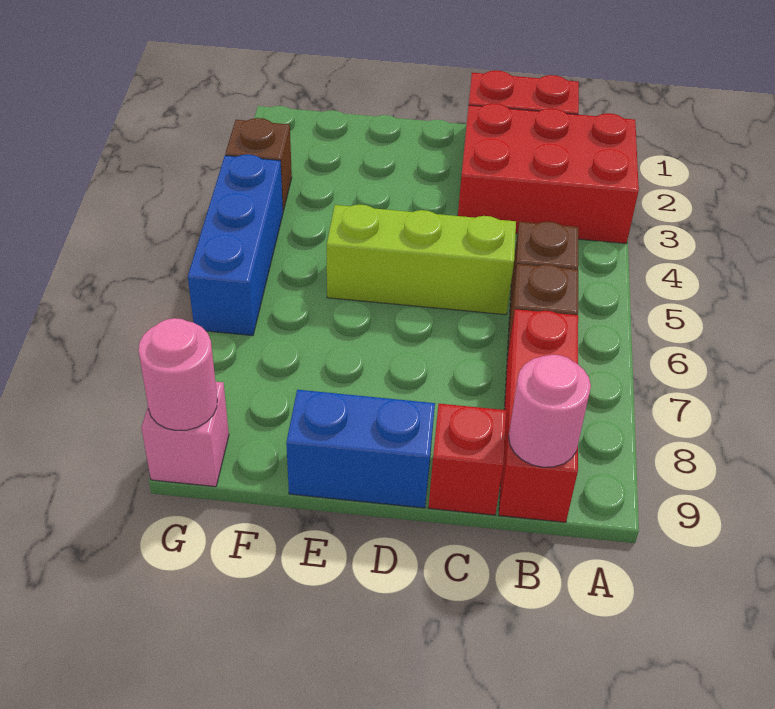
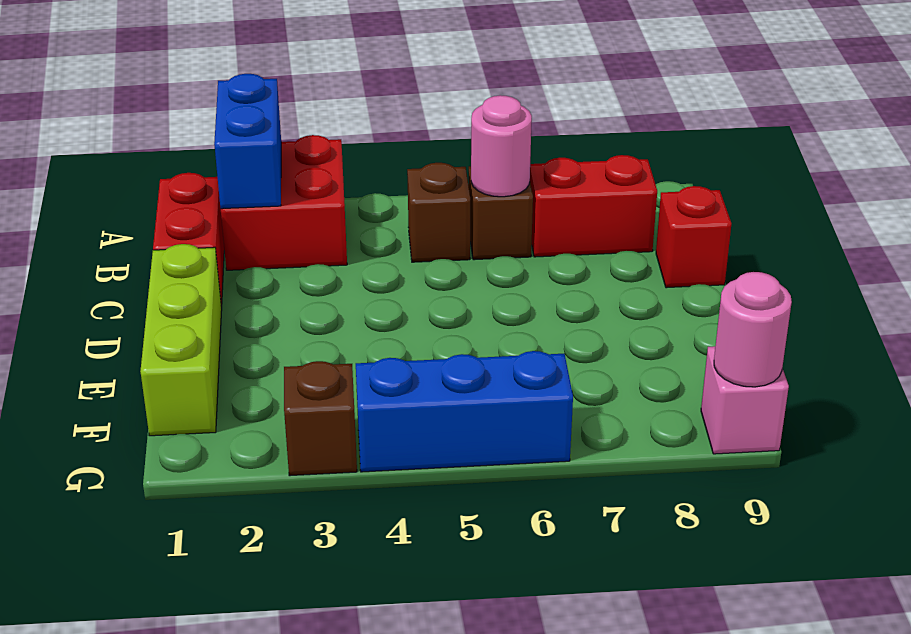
red 2x3 brick [458,103,639,243] -> red 2x2 brick [221,135,347,270]
red 1x3 brick [499,309,578,522] -> red 1x2 brick [530,155,657,257]
pink 1x1 round brick [509,355,591,467] -> pink 1x1 round brick moved to [471,95,532,197]
lime 1x3 brick [327,204,516,315] -> lime 1x3 brick moved to [140,244,222,436]
blue 1x2 brick [286,390,435,508] -> blue 1x2 brick moved to [214,74,281,209]

